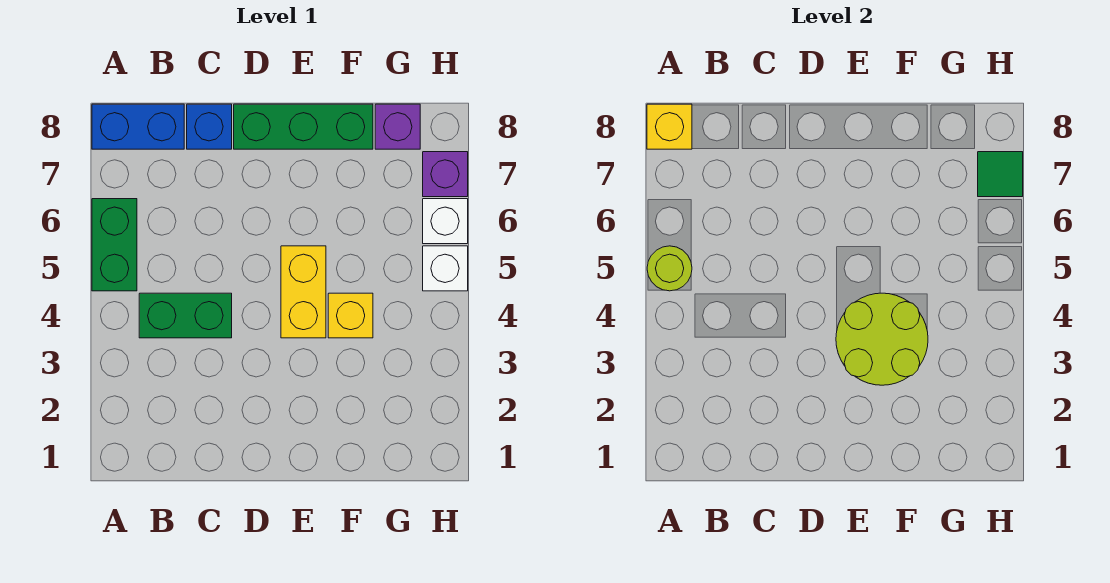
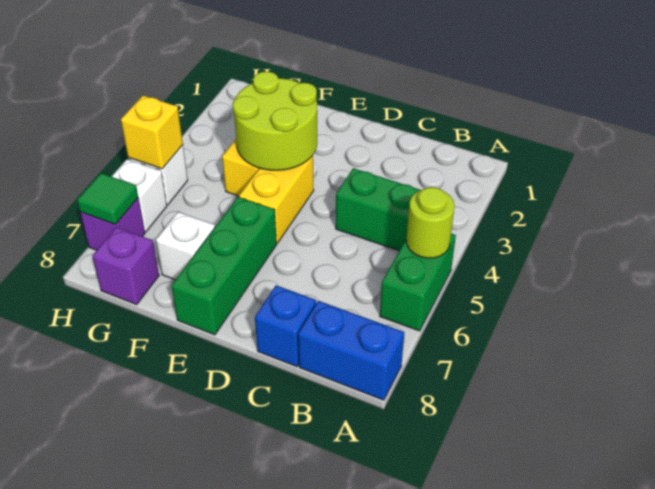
yellow 1x1 brick [647,104,692,149] -> yellow 1x1 brick moved to [121,95,183,169]
green 1x3 brick [234,104,373,149] -> green 1x3 brick turned to [172,197,277,335]
none -> white 1x1 brick [156,212,215,280]

